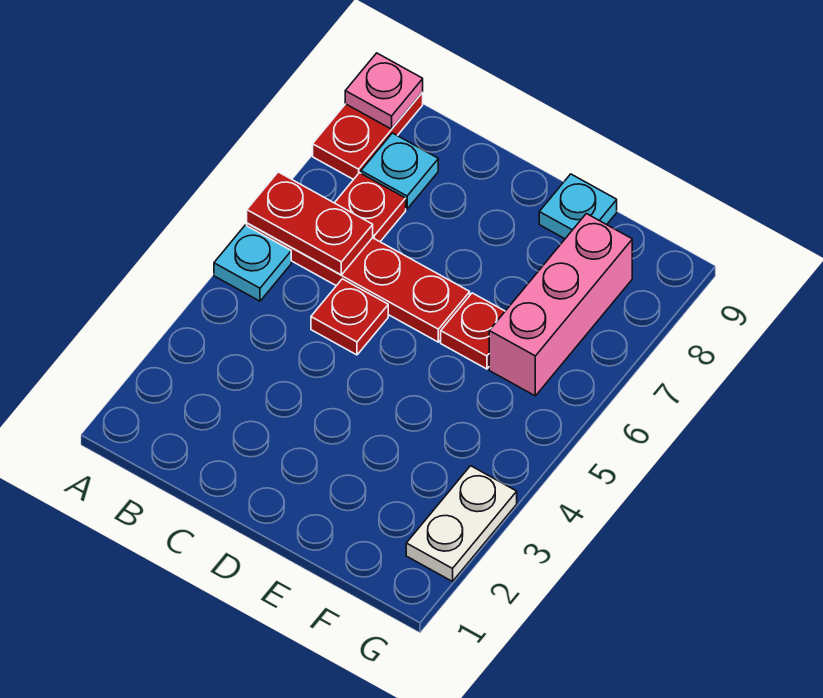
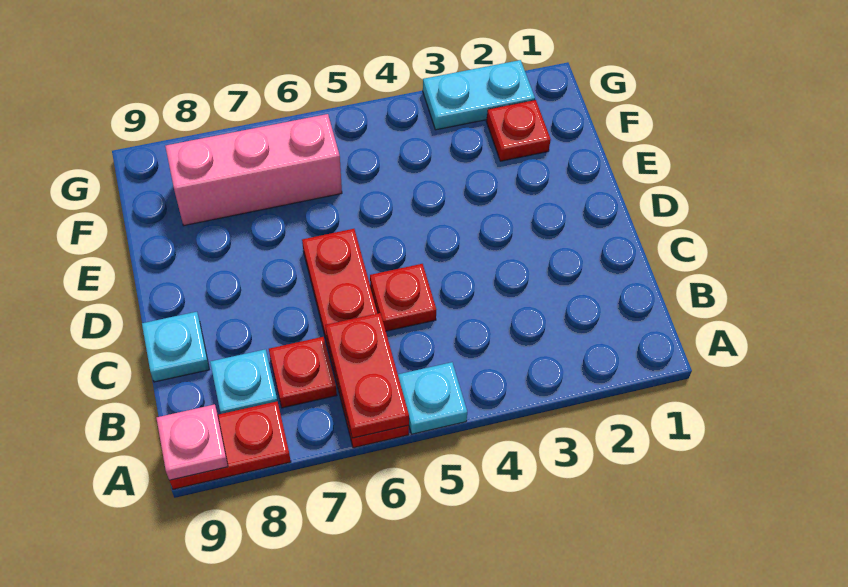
red 1x1 plate [441,293,505,369] -> red 1x1 plate moved to [486,100,551,161]
cyan 1x1 plate [539,174,617,239] -> cyan 1x1 plate moved to [142,312,209,382]
white 1x2 plate [406,466,517,581] -> cyan 1x2 plate [423,60,535,130]

